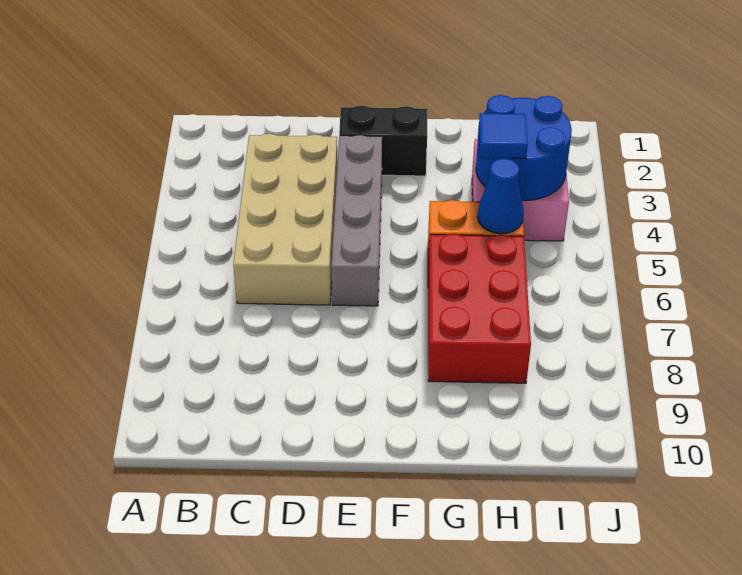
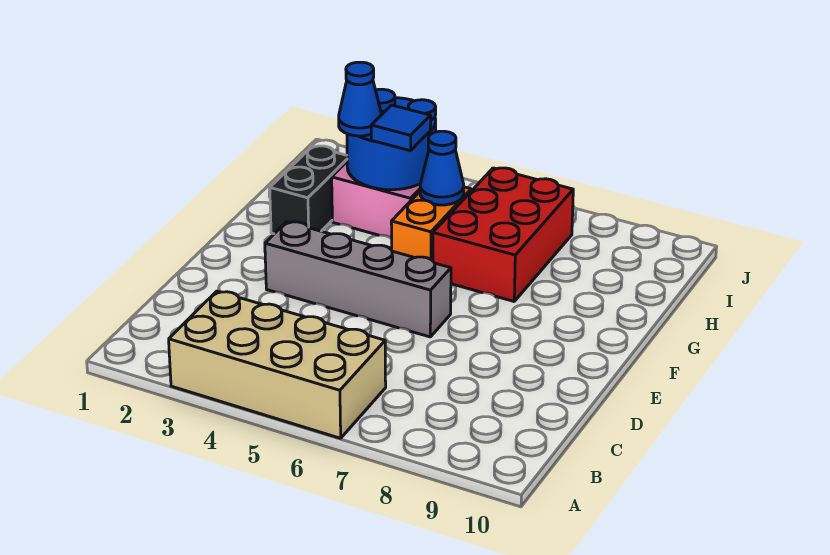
tan 2x4 brick [233,134,338,305] -> tan 2x4 brick moved to [169,291,386,438]
black 1x2 brick [339,105,427,176] -> black 1x2 brick moved to [270,146,347,234]
red 2x3 brick [428,234,531,383] -> red 2x3 brick turned to [433,168,573,301]
none -> blue 1x1 cone [339,62,382,136]

